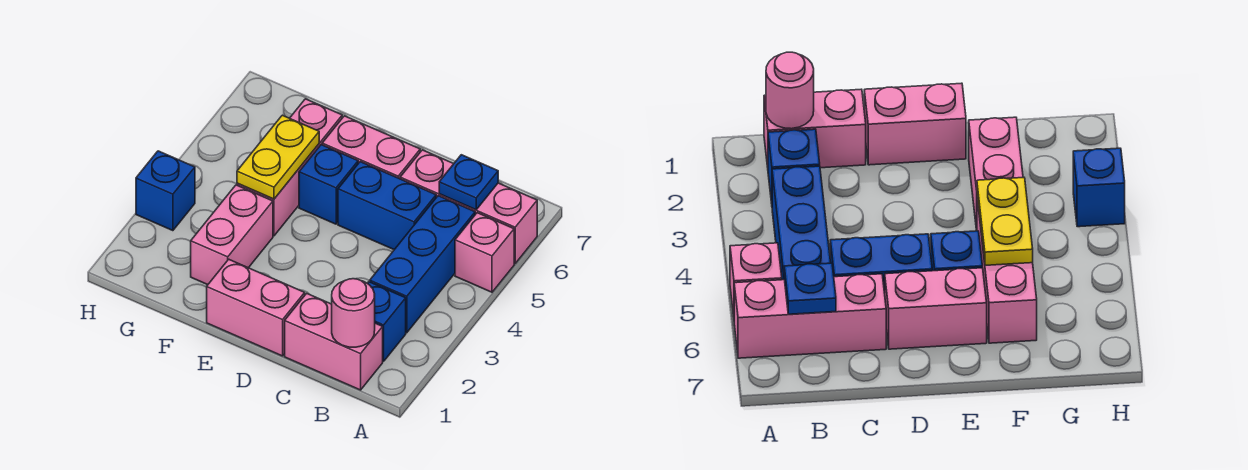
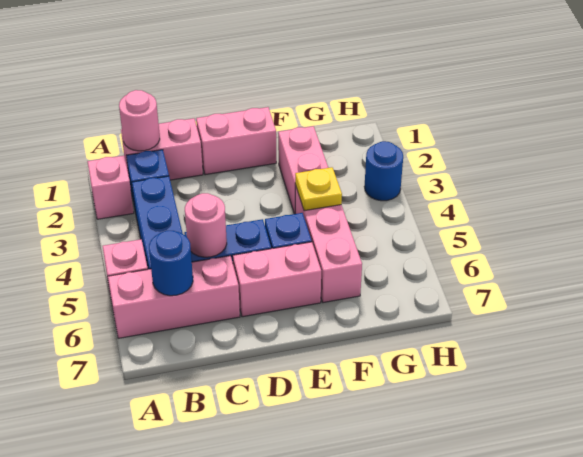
none -> pink 1x1 brick [87,156,134,219]
blue 1x1 plate [439,155,498,210] -> blue 1x1 round brick [149,231,193,296]
none -> pink 1x1 round brick [185,193,227,257]
yellow 1x2 plate [237,115,319,199] -> yellow 1x1 plate [295,167,342,211]
blue 1x1 brick [136,151,195,231] -> blue 1x1 round brick [364,141,403,201]

